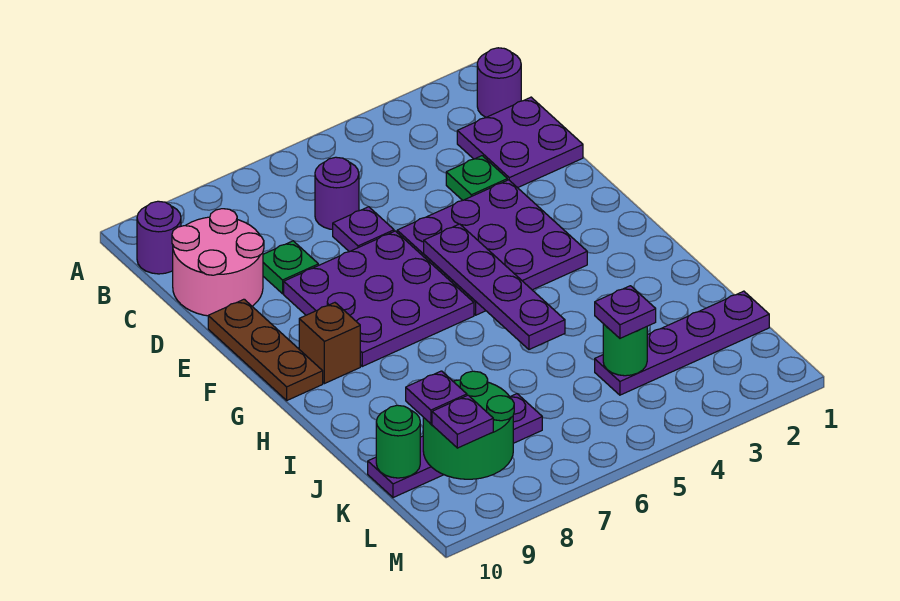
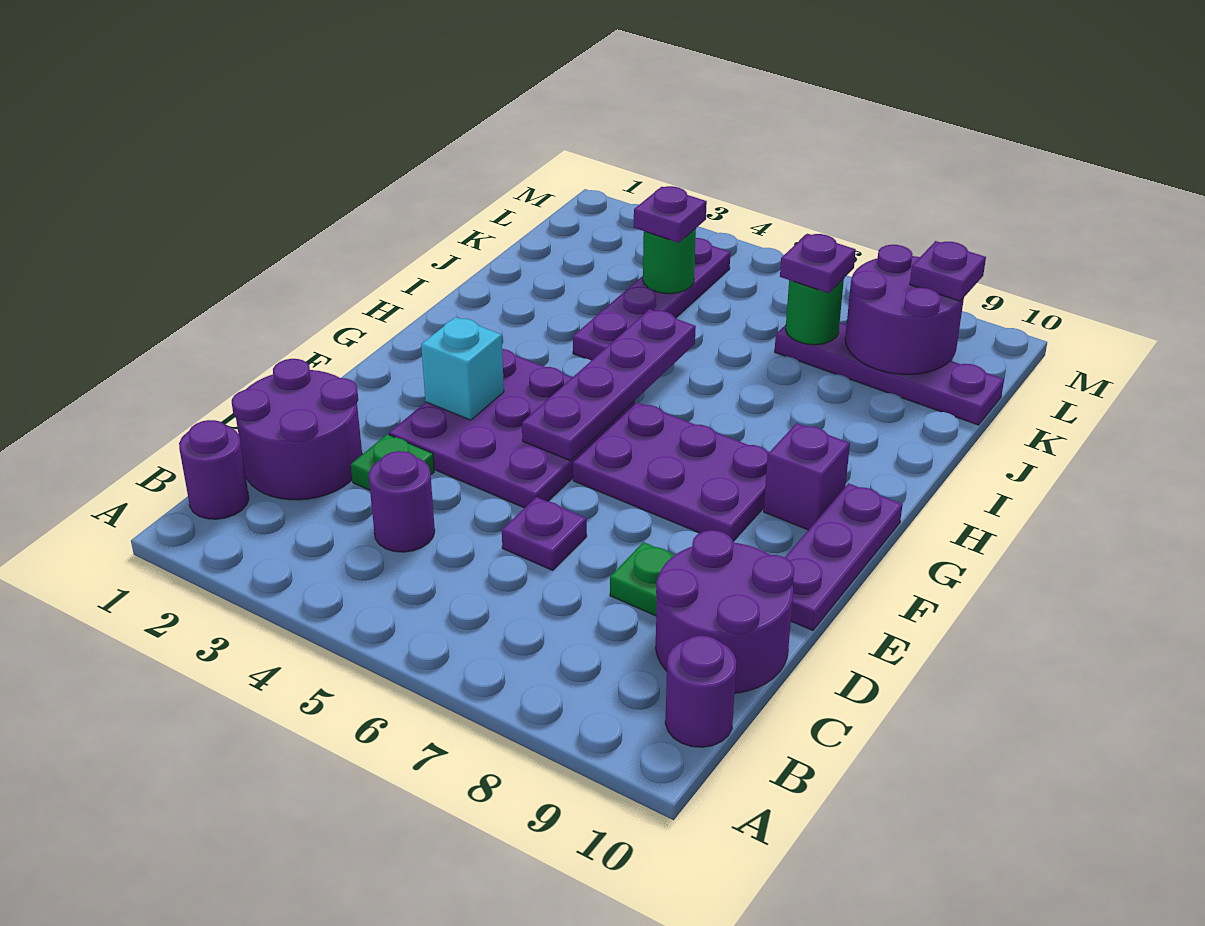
purple 2x2 plate [457,97,583,188] -> purple 2x2 round brick [232,359,362,500]
purple 1x1 round brick [315,157,359,230] -> purple 1x1 round brick moved to [369,451,435,552]
pink 2x2 round brick [172,209,264,316] -> purple 2x2 round brick [656,530,794,693]
purple 3x3 plate [284,231,474,366] -> purple 2x3 plate [573,402,769,542]
brown 1x3 plate [208,299,323,400] -> purple 1x3 plate [785,483,902,630]
none -> cyan 1x1 brick [421,317,504,420]
brown 1x1 brick [299,303,360,384] -> purple 1x1 brick [764,423,850,530]
purple 1x4 plate [595,291,769,395] -> purple 1x4 plate turned to [573,238,730,361]
green 2x2 round brick [423,371,514,479] -> purple 2x2 round brick [845,245,964,374]
purple 1x1 plate [406,371,467,424] -> purple 1x1 plate moved to [780,234,856,293]
green 1x1 round brick [376,405,420,478] -> green 1x1 round brick moved to [786,279,844,345]

